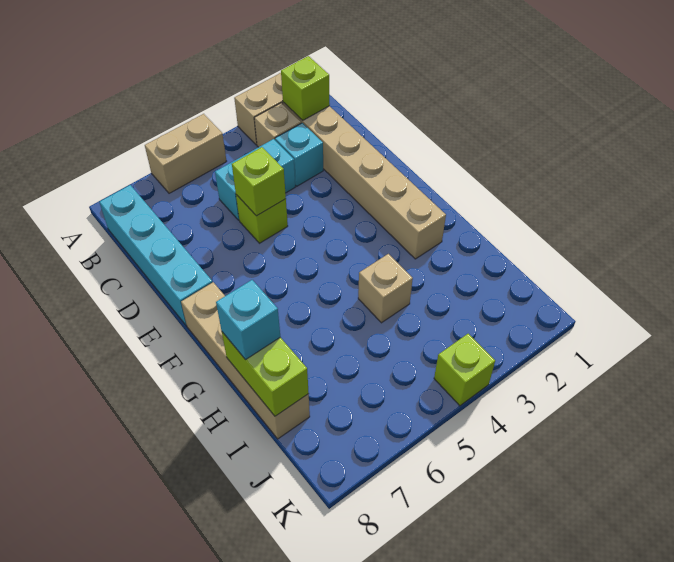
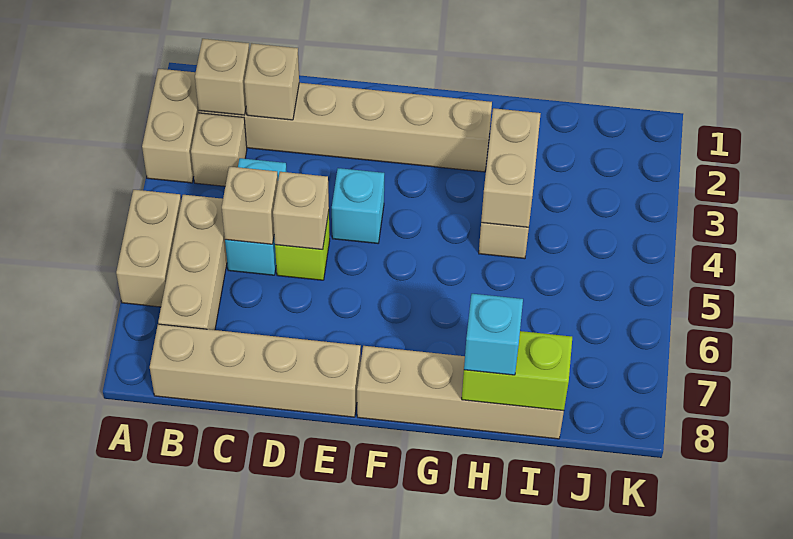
lime 1x1 brick [281,56,330,120] -> tan 1x1 brick [195,39,249,115]
none -> tan 1x3 brick [158,195,227,330]
cyan 1x4 brick [100,185,212,326] -> tan 1x4 brick [150,324,361,417]
none -> tan 1x1 brick [244,43,299,120]
cyan 1x1 brick [275,123,323,186] -> cyan 1x1 brick moved to [332,168,384,243]
none -> tan 1x1 brick [222,167,278,244]
lime 1x1 brick [232,147,286,216] -> tan 1x1 brick [273,172,329,250]
none -> tan 1x2 brick [481,108,541,228]
lime 1x1 brick [434,334,495,406] -> none

